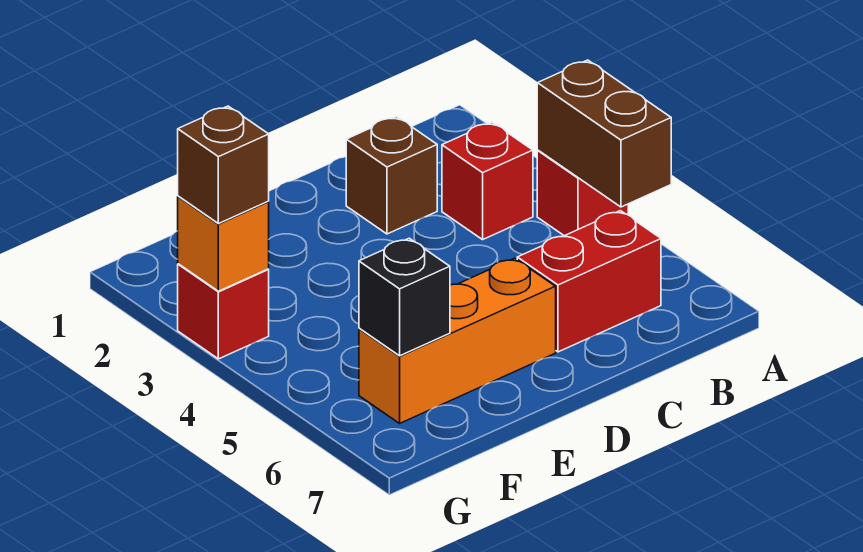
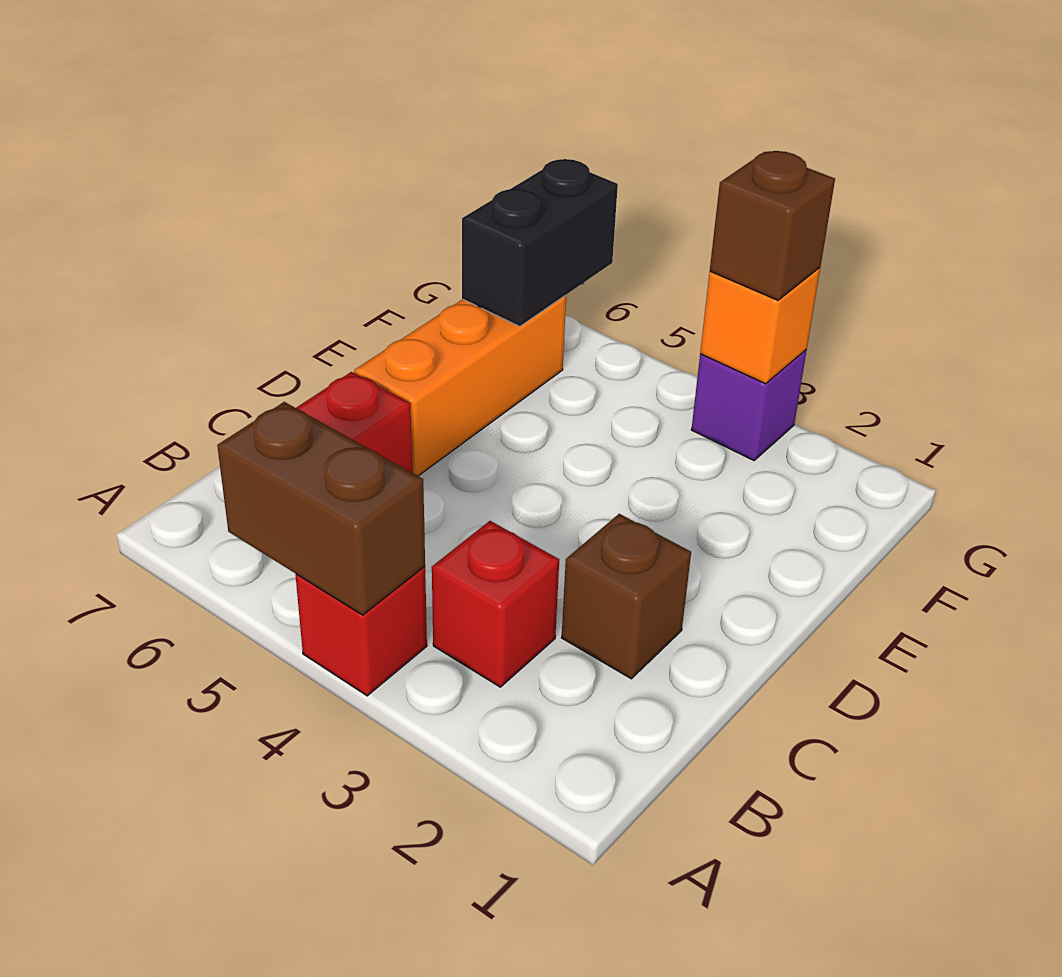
black 1x1 brick [359,238,450,356] -> black 1x2 brick [462,159,618,327]
red 1x1 brick [178,264,269,359] -> purple 1x1 brick [691,350,807,460]

